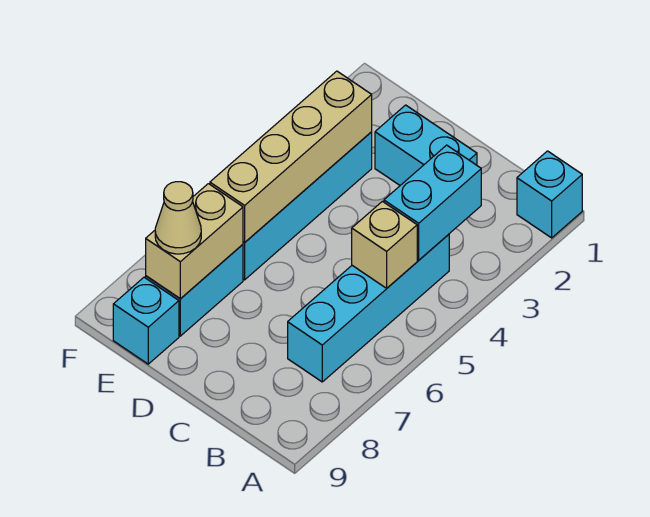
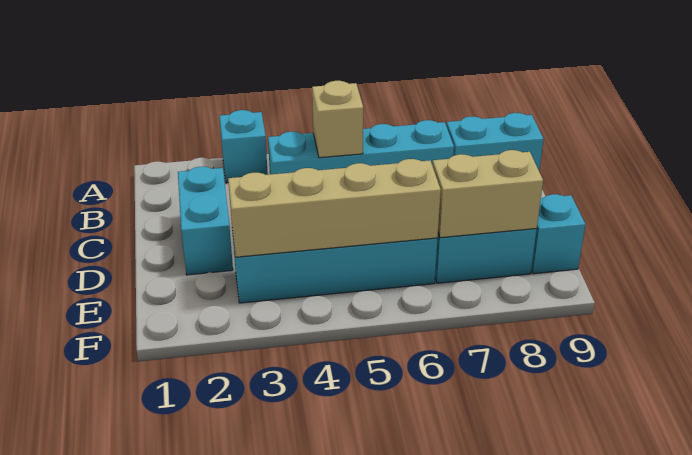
cyan 1x1 brick [517,151,582,238] -> cyan 1x1 brick moved to [219,110,268,183]
cyan 1x2 brick [384,145,481,260] -> cyan 1x2 brick moved to [447,113,544,170]
tan 1x1 cone [155,182,201,254] -> none

